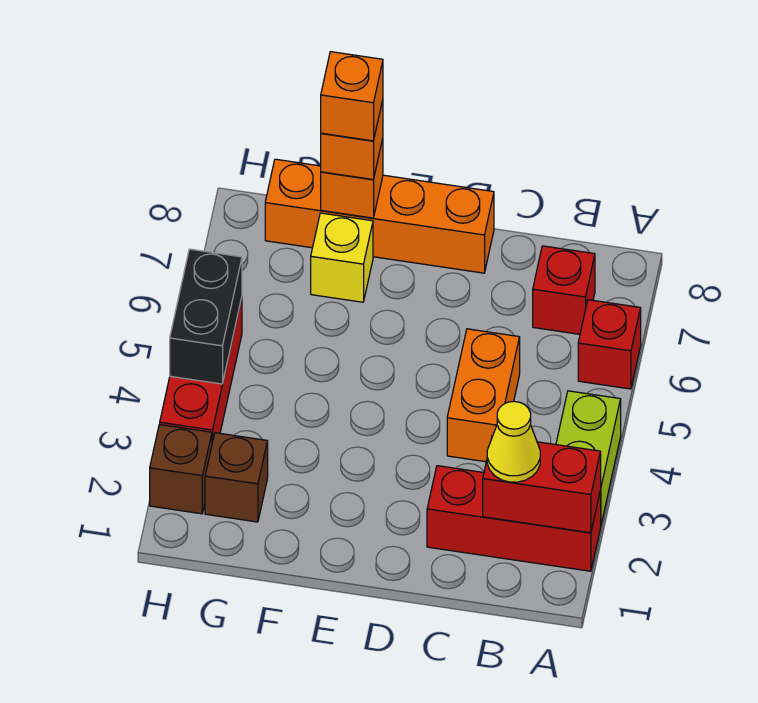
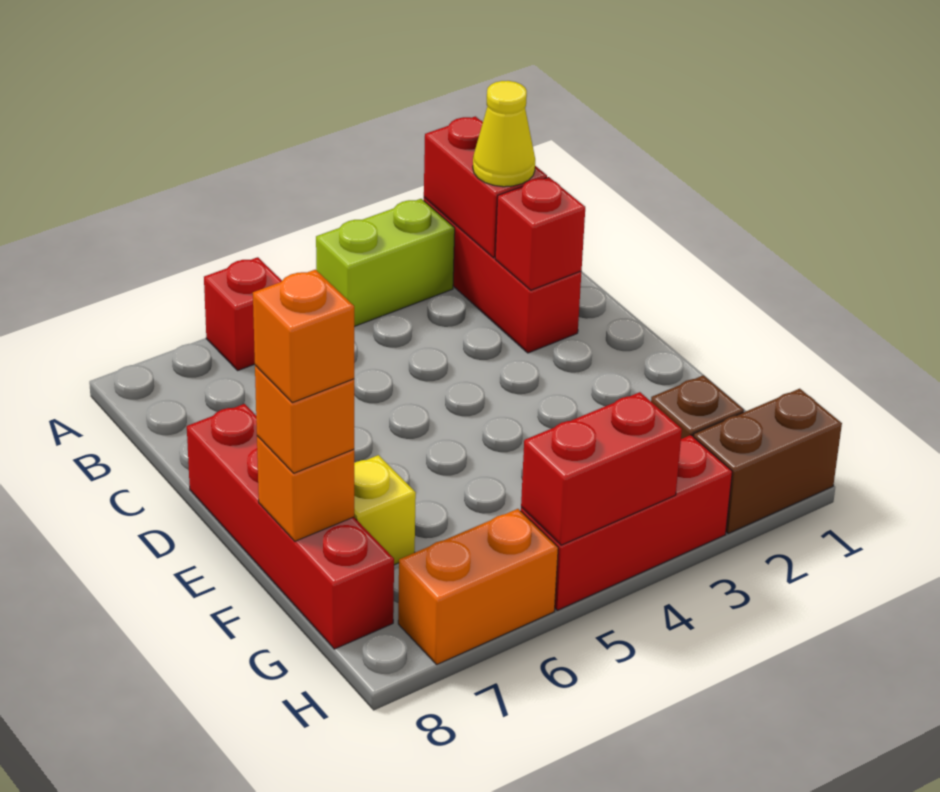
red 1x1 brick [533,246,595,334] -> red 1x1 brick moved to [495,177,585,290]
orange 1x2 brick [447,329,520,462] -> orange 1x2 brick moved to [398,509,558,664]
orange 1x4 brick [265,159,494,273] -> red 1x4 brick [187,404,394,649]
brown 1x1 brick [150,424,212,514] -> brown 1x2 brick [693,389,842,533]
black 1x2 brick [170,249,242,384] -> red 1x2 brick [521,392,682,545]

